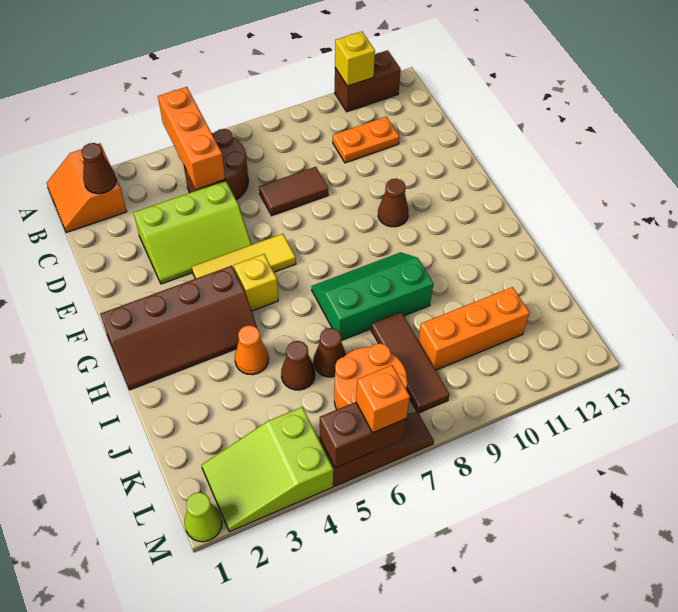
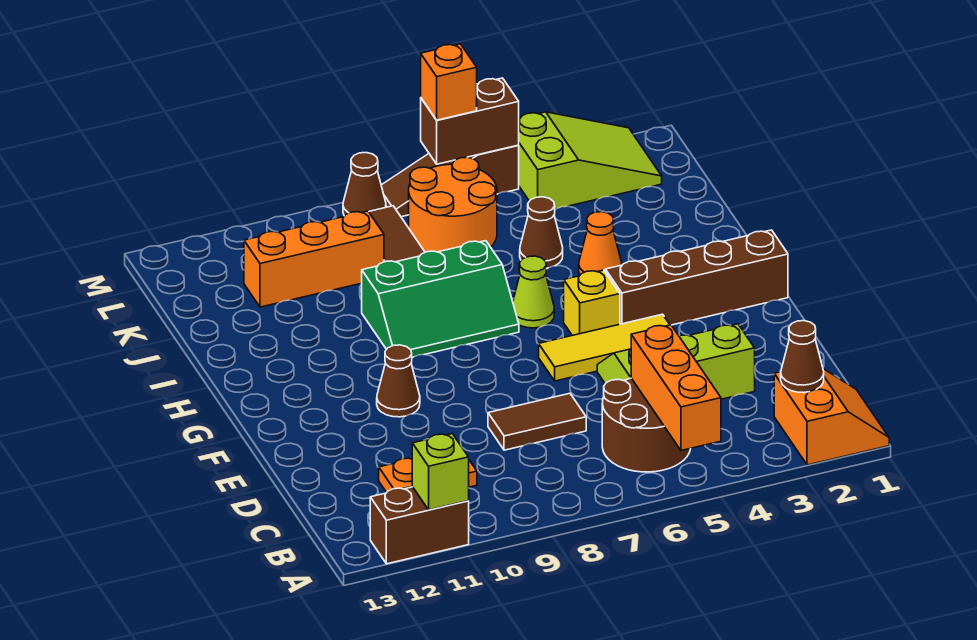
yellow 1x1 brick [335,32,375,86] -> lime 1x1 brick [412,434,469,510]
brown 1x1 cone [314,328,346,377] -> brown 1x1 cone moved to [343,153,386,216]
lime 1x1 cone [184,492,222,542] -> lime 1x1 cone moved to [513,256,554,328]

